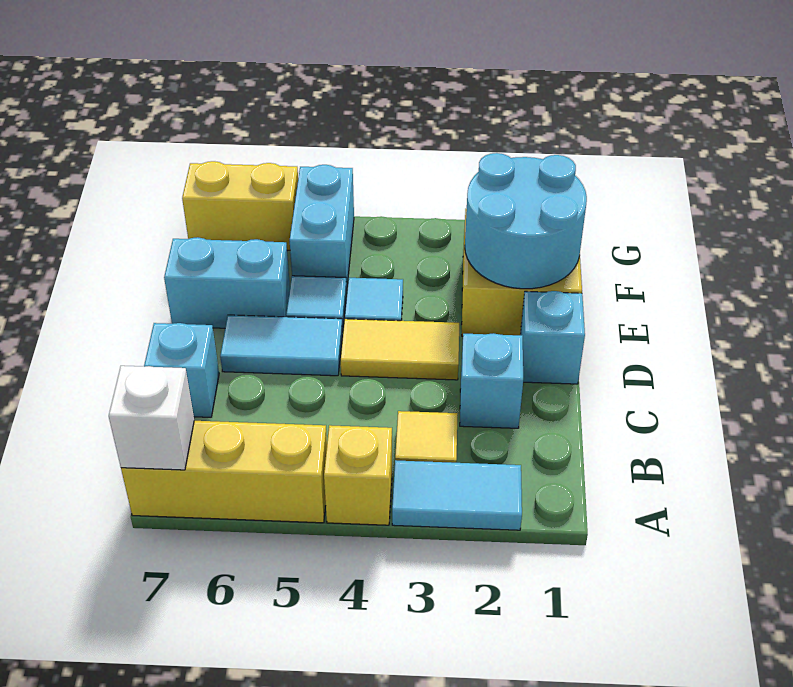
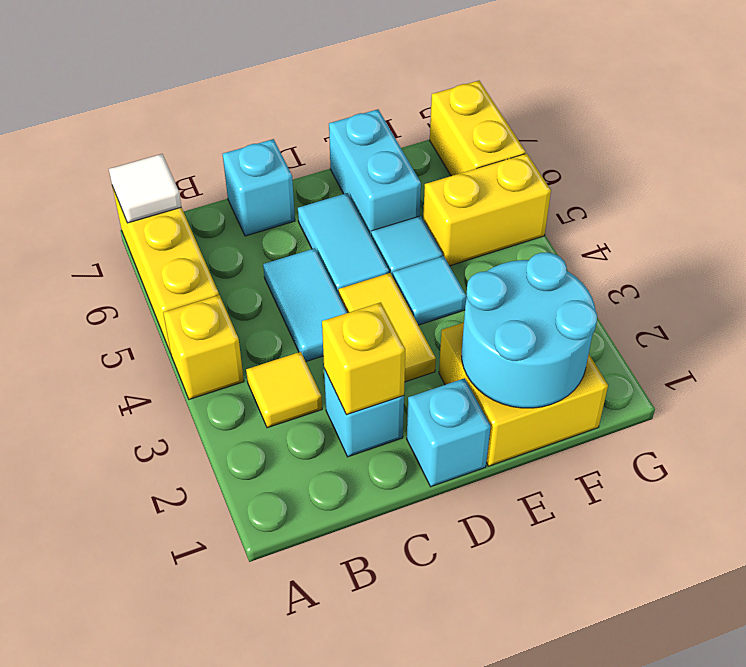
cyan 1x2 tile [392,460,522,530] -> cyan 1x2 tile moved to [263,248,347,361]
white 1x1 brick [109,366,194,470] -> white 1x1 tile [109,154,181,223]
none -> yellow 1x1 brick [322,302,405,415]
cyan 1x2 brick [290,165,354,291] -> yellow 1x2 brick [423,153,551,266]

